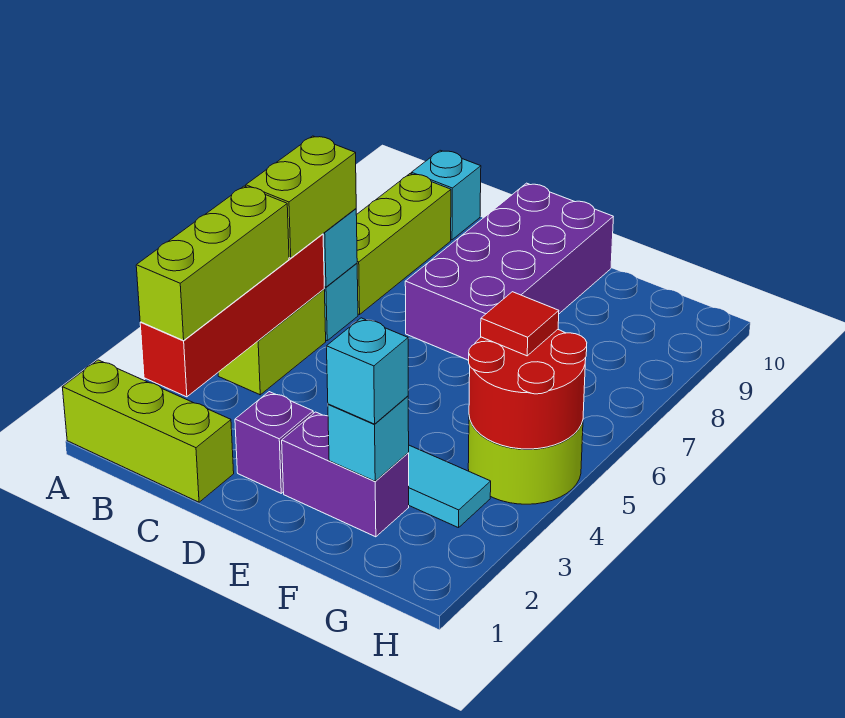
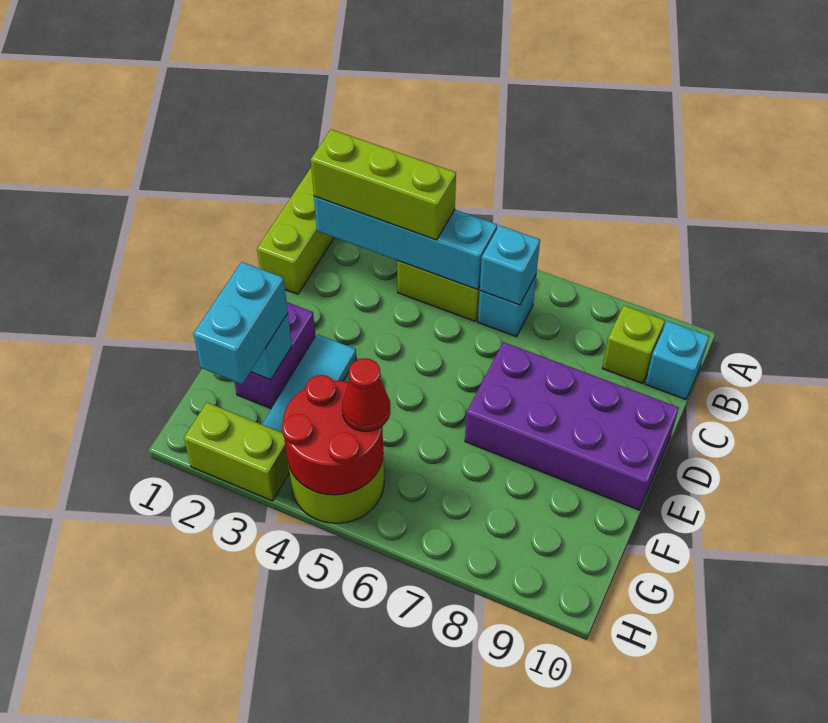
red 1x4 brick [140,234,324,397] -> cyan 1x4 brick [314,196,497,290]
lime 1x2 brick [246,136,356,258] -> lime 1x2 brick moved to [184,403,289,501]
lime 1x3 brick [356,174,451,315] -> lime 1x1 brick [602,306,665,384]
purple 1x1 brick [235,392,313,493] -> none
cyan 1x1 brick [327,318,408,424] -> cyan 1x2 brick [193,262,288,384]
red 1x1 tile [481,292,559,356] -> red 1x1 cone [342,358,390,431]

